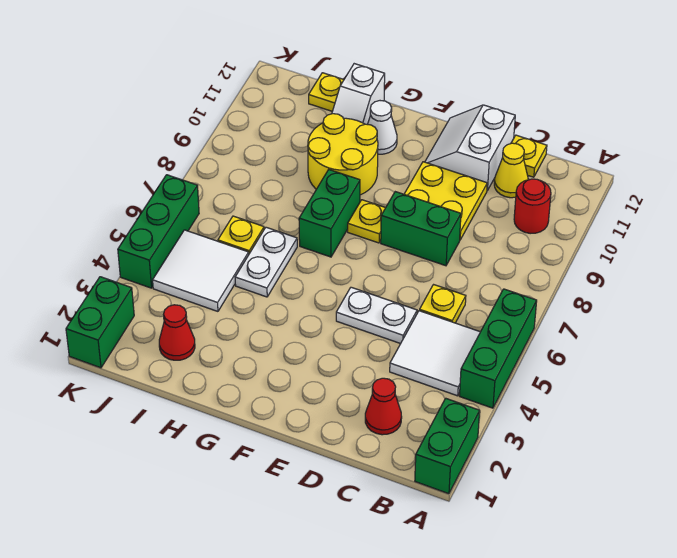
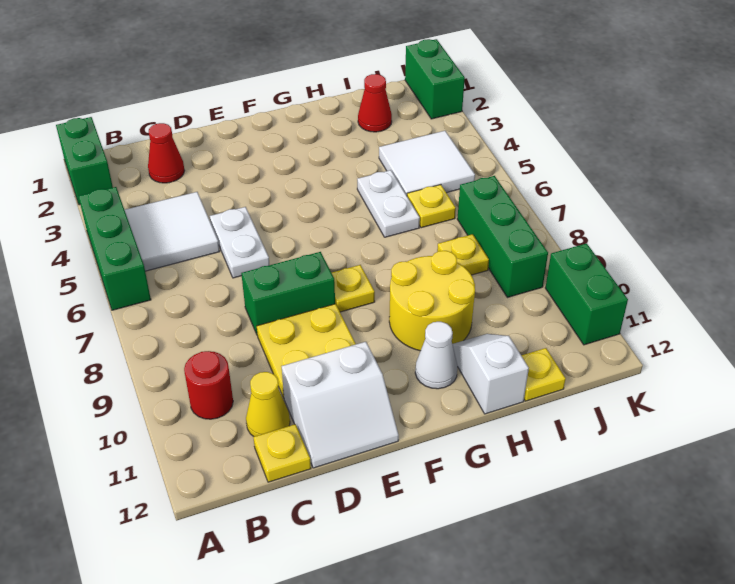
yellow 1x1 plate [419,285,466,323] -> yellow 1x1 plate moved to [437,234,489,275]
white 1x2 plate [336,287,417,344] -> white 1x2 plate turned to [210,207,270,278]
white 2x2 slope [425,105,515,190] -> white 2x2 slope turned to [282,342,399,468]
green 1x2 brick [299,170,360,257] -> green 1x2 brick moved to [545,243,628,345]
green 1x3 brick [118,175,199,288] -> green 1x3 brick moved to [457,176,548,297]

